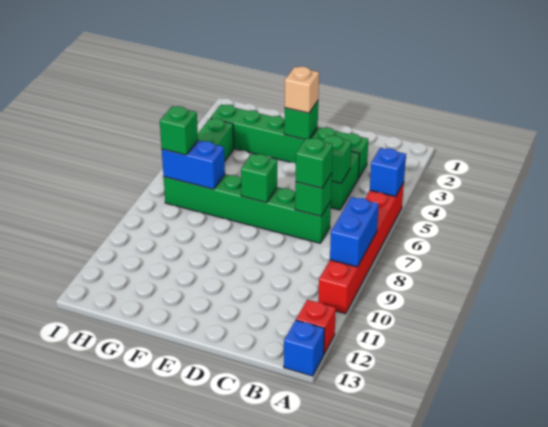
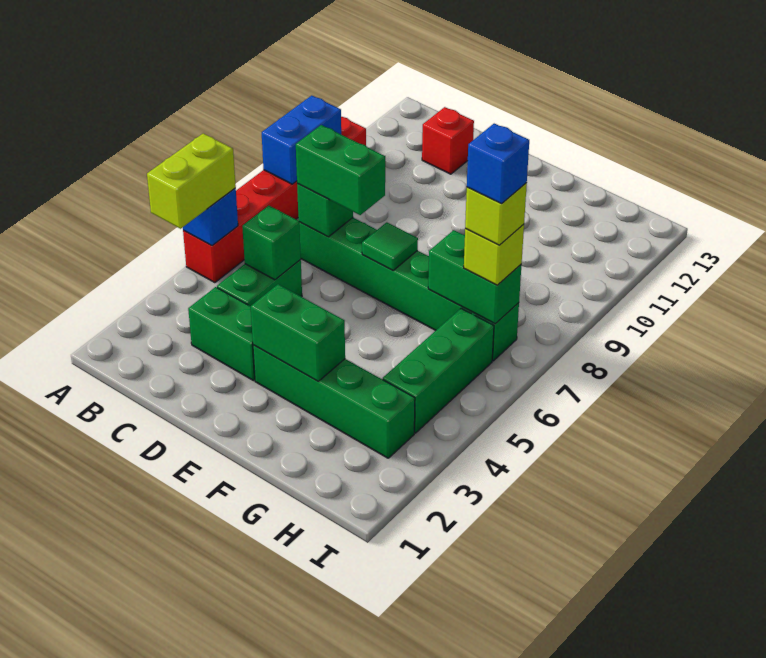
none -> lime 1x2 brick [147,133,236,229]
red 1x1 brick [296,300,336,354] -> red 1x1 brick moved to [422,107,474,174]
blue 1x1 brick [284,320,324,376] -> blue 1x1 brick moved to [467,124,529,204]
green 1x1 brick [296,138,333,188] -> green 1x2 brick [296,125,385,215]
green 1x1 brick [284,101,318,139] -> green 1x2 brick [251,284,345,381]
tan 1x1 brick [285,67,319,113] -> none
green 1x1 brick [241,154,277,203] -> green 1x1 tile [362,222,418,270]
blue 1x2 brick [162,141,225,189] -> green 1x2 brick [428,230,522,324]
green 1x1 brick [160,106,198,155] -> lime 1x1 brick [464,224,524,285]
none -> lime 1x1 brick [465,183,527,245]

